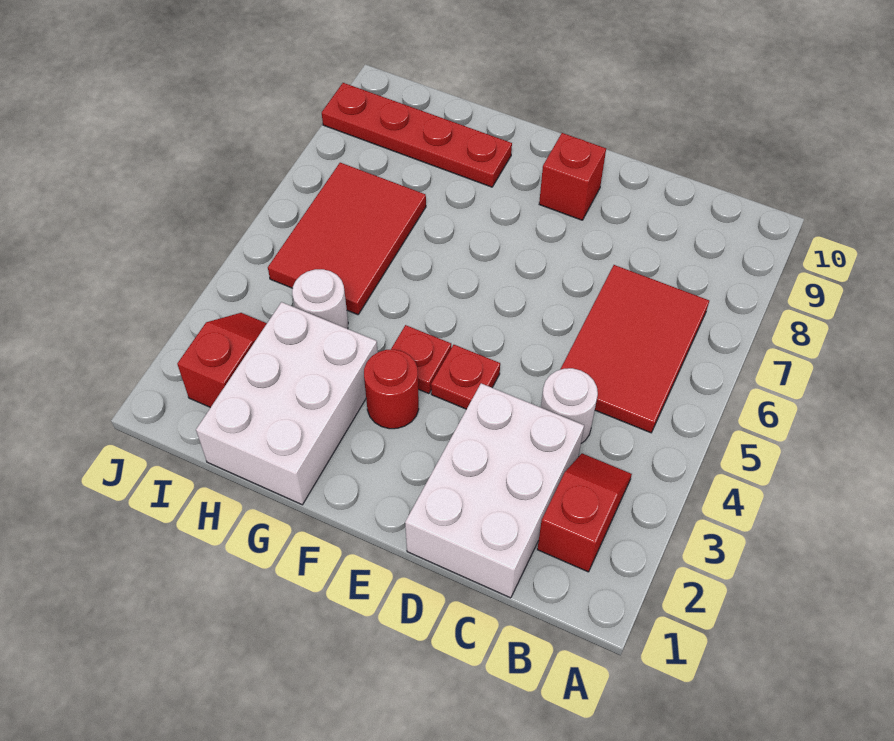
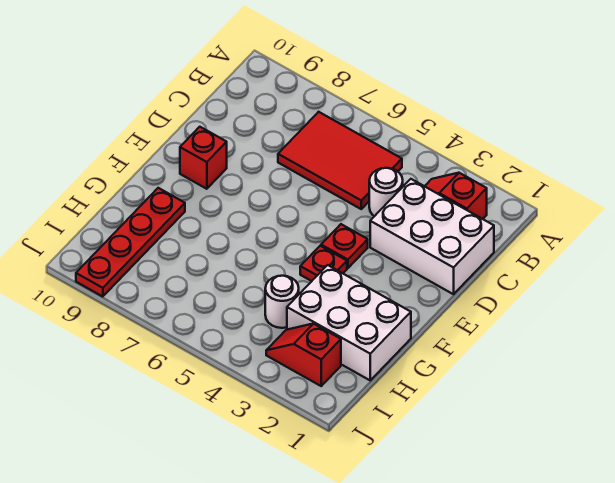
red 1x1 round brick [364,349,419,429] -> none
red 2x3 tile [268,163,426,315] -> none

